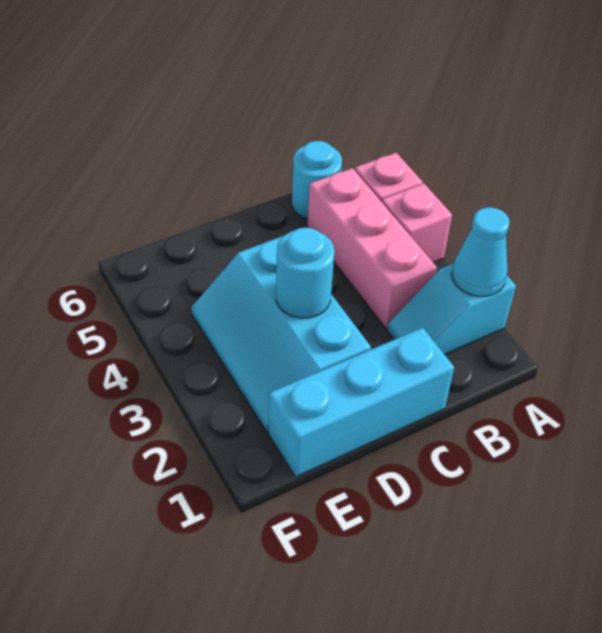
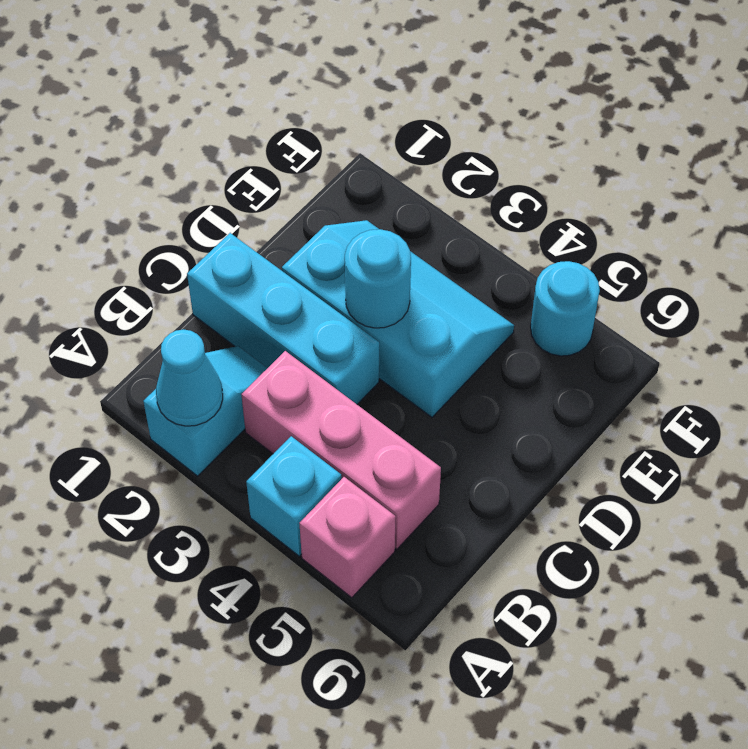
pink 1x1 brick [382,184,452,263] -> cyan 1x1 brick [246,436,342,556]
cyan 1x1 round brick [292,141,342,219] -> cyan 1x1 round brick moved to [531,261,600,356]
cyan 1x3 brick [268,328,454,477] -> cyan 1x3 brick turned to [187,233,379,404]

